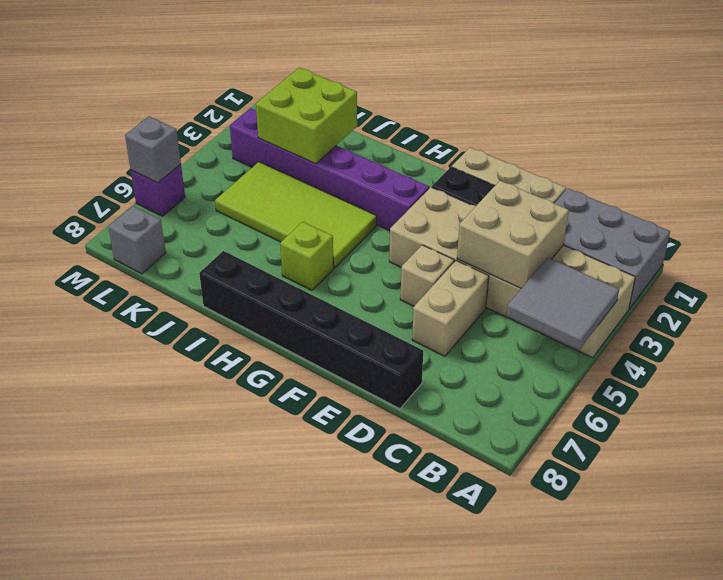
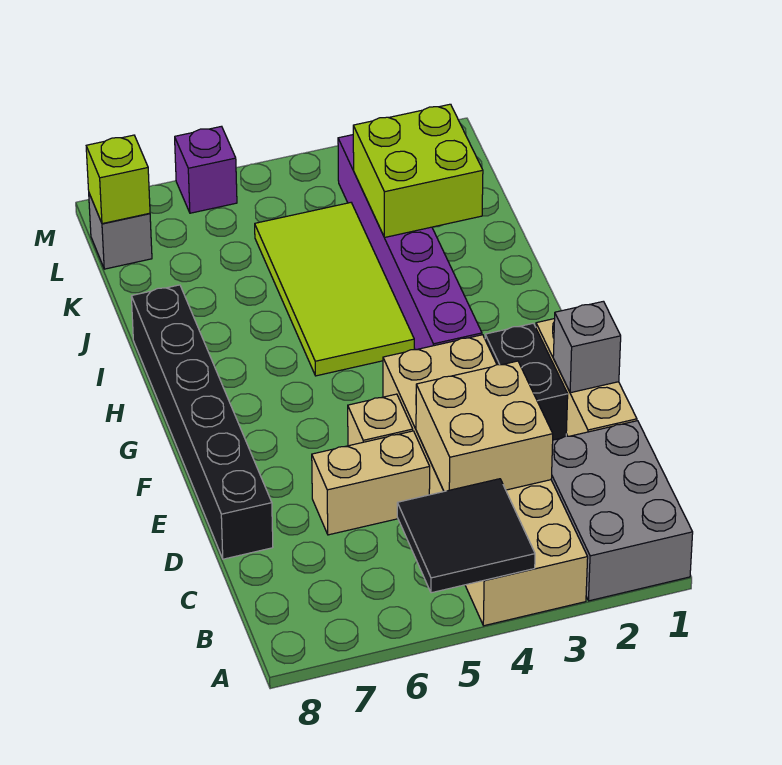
grey 2x2 tile [507,258,619,350] -> black 2x2 tile [397,479,535,593]
lime 1x1 brick [280,222,334,290] -> lime 1x1 brick moved to [86,135,150,224]
grey 1x1 brick [125,116,181,183] -> grey 1x1 brick moved to [553,301,621,393]

